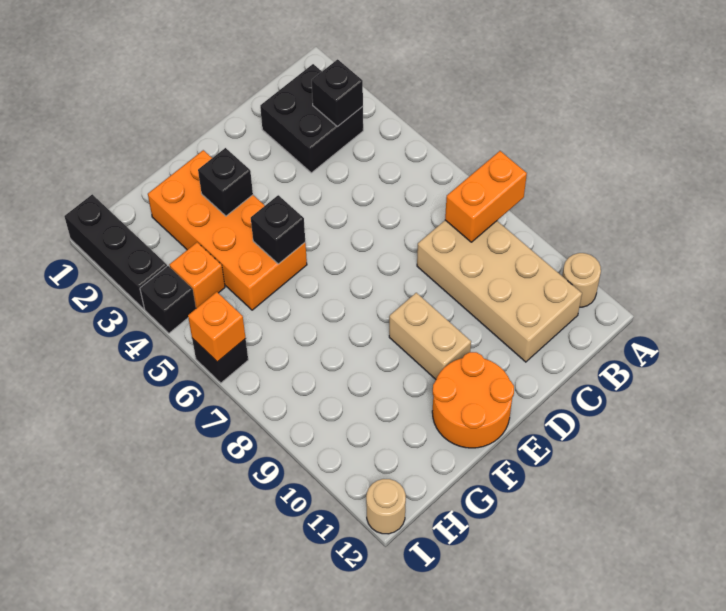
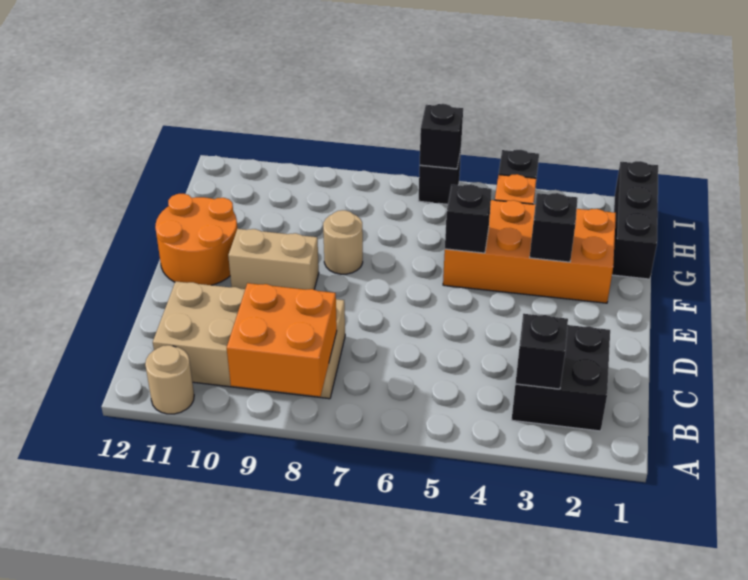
orange 1x2 brick [445,151,527,242] -> orange 2x2 brick [227,283,337,396]
black 1x3 brick [65,194,167,309] -> black 1x3 brick turned to [612,161,658,279]
orange 1x1 brick [188,292,246,362] -> black 1x1 brick [420,104,463,169]
tan 1x1 round brick [366,479,406,534] -> tan 1x1 round brick moved to [323,210,363,274]

